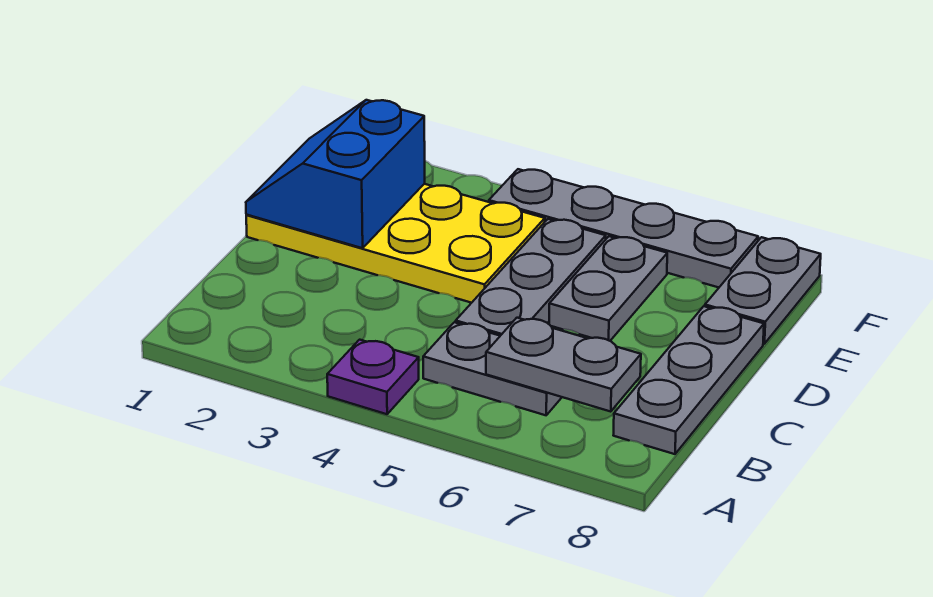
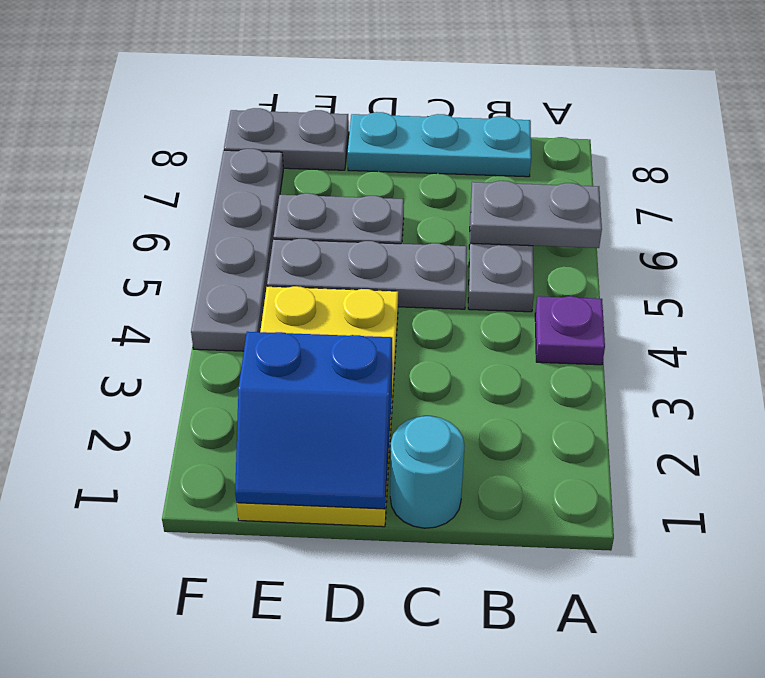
grey 1x2 plate [486,318,641,412] -> grey 1x2 plate turned to [470,181,602,248]
grey 1x3 plate [613,306,764,454] -> cyan 1x3 plate [348,112,531,177]
none -> cyan 1x1 round brick [390,416,465,528]

